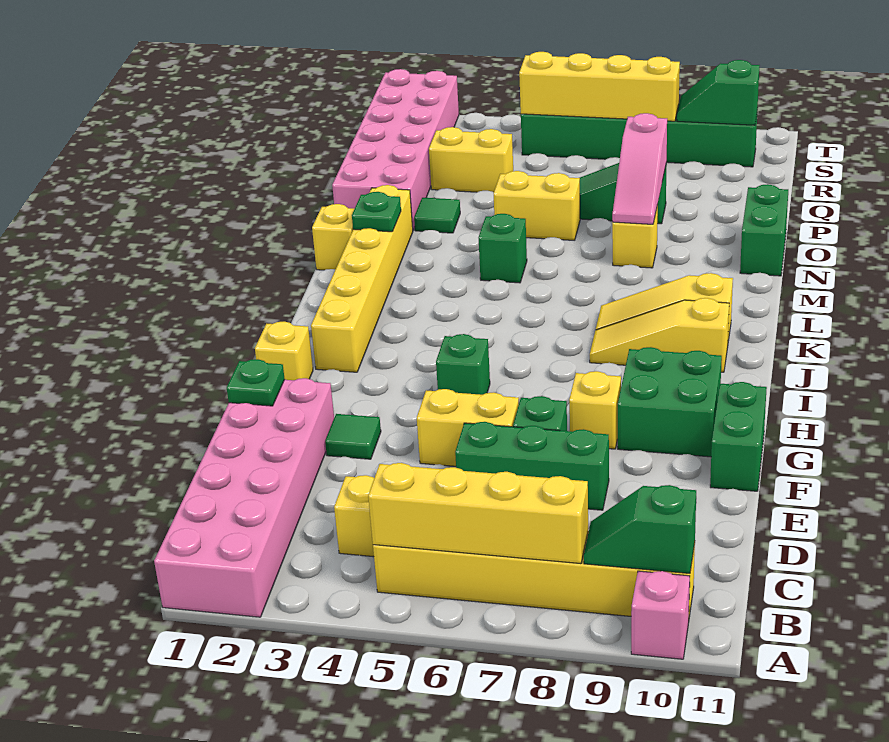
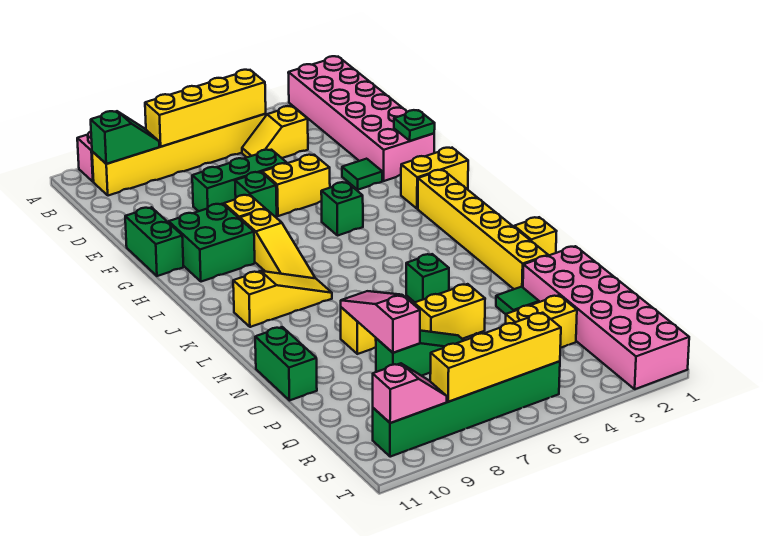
yellow 1x1 brick [255,322,313,380] -> yellow 1x2 brick [401,148,468,209]
yellow 1x3 slope [590,298,729,372] -> yellow 1x3 slope turned to [240,209,315,278]
green 1x1 plate [352,192,401,232] -> none
green 1x2 slope [677,60,759,125] -> pink 1x2 slope [373,363,447,423]

